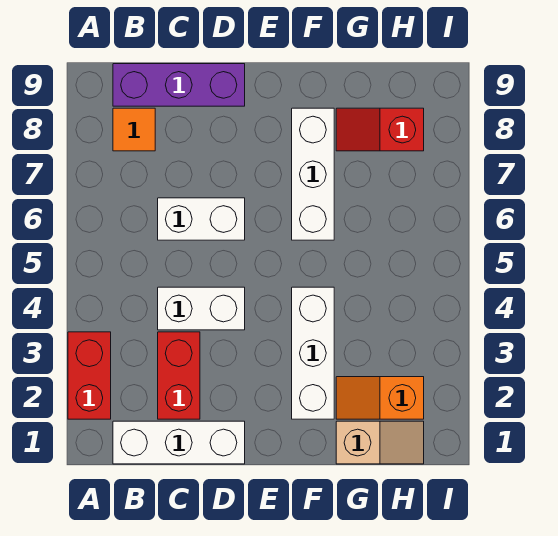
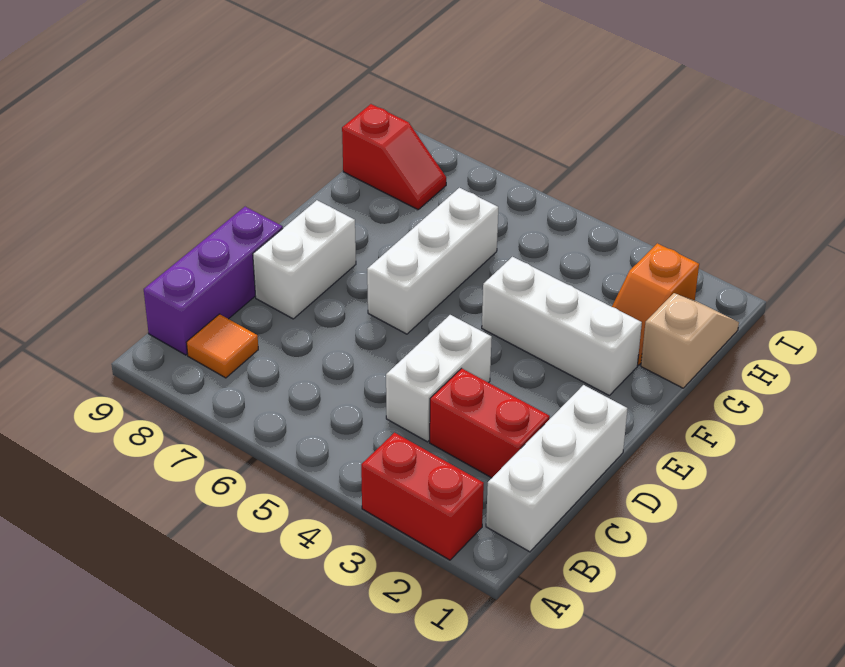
white 1x2 brick [158,198,245,240] -> white 1x2 brick moved to [253,200,356,319]
white 1x3 brick [292,108,334,240] -> white 1x3 brick turned to [367,188,498,334]
red 1x2 slope [336,108,424,151] -> red 1x2 slope turned to [342,104,446,209]

